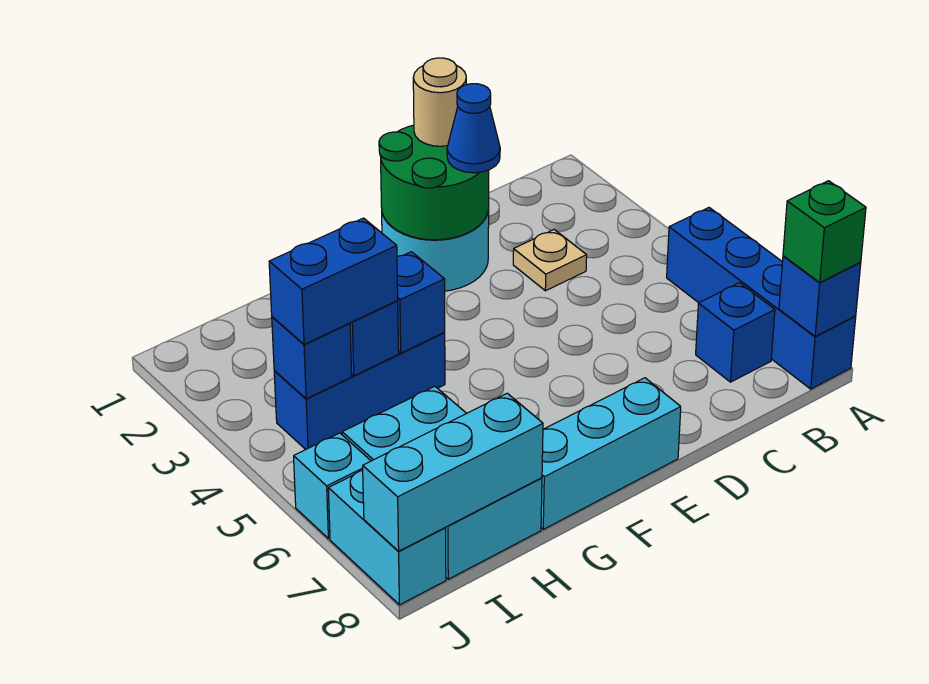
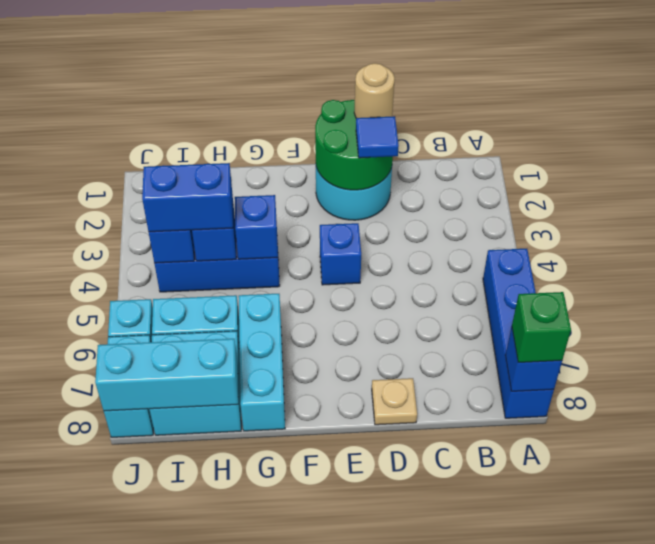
blue 1x1 brick [696,283,775,382] -> blue 1x1 brick moved to [320,223,361,285]
tan 1x1 plate [513,230,587,291] -> tan 1x1 plate moved to [372,378,417,425]
blue 1x1 cone [447,84,500,173] -> blue 1x1 tile [356,116,399,158]
cyan 1x3 brick [541,378,681,529] -> cyan 1x3 brick turned to [239,294,285,431]

